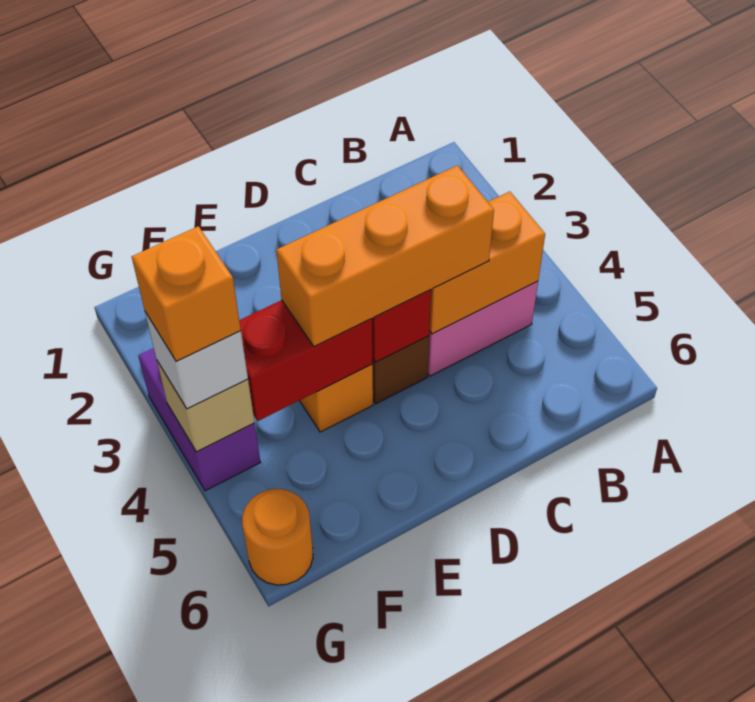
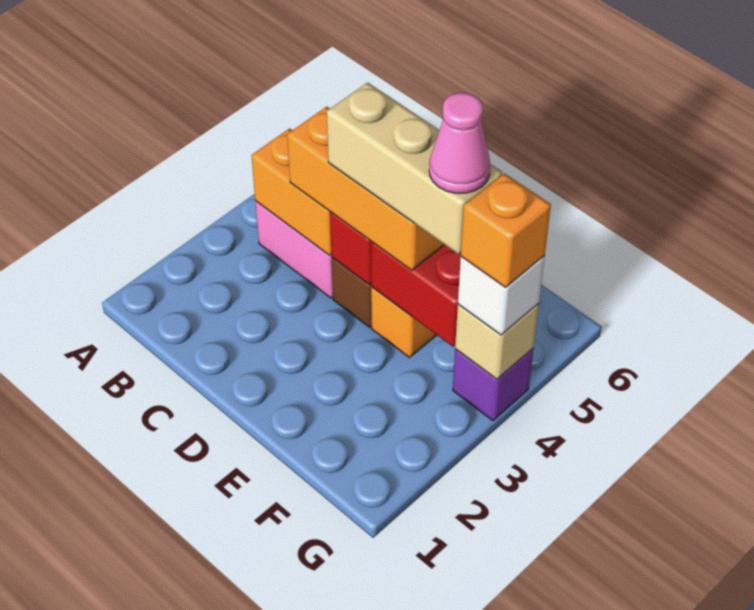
none -> tan 1x3 brick [327,82,502,254]
none -> pink 1x1 cone [429,93,490,193]
purple 1x2 brick [138,348,261,491] -> purple 1x1 brick [453,348,534,421]
orange 1x1 round brick [242,489,313,585] -> none

